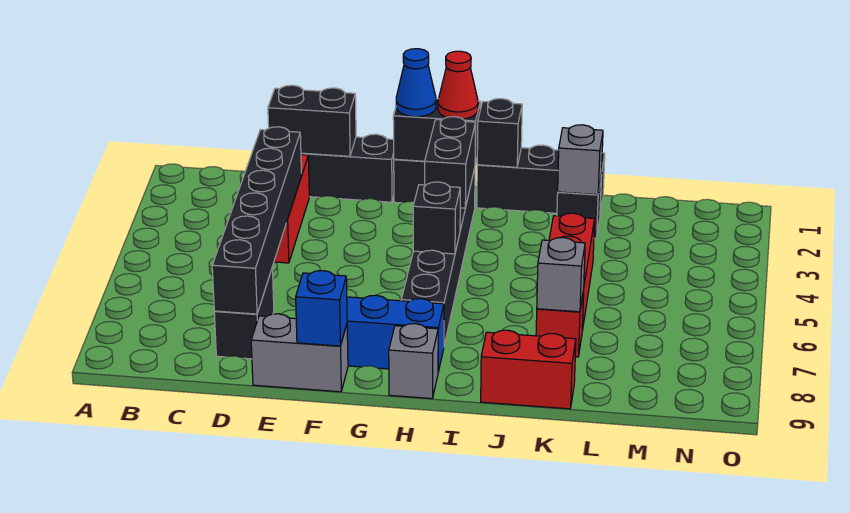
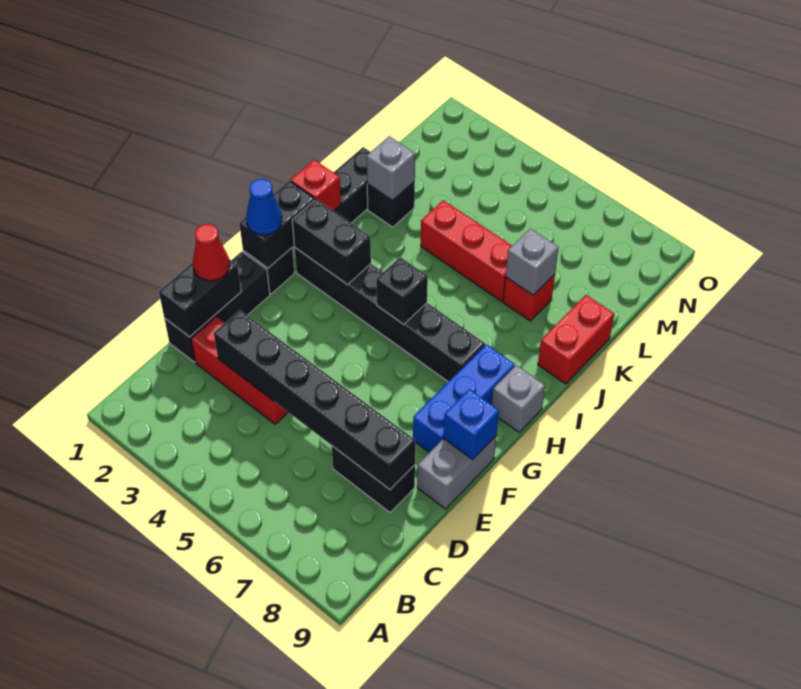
red 1x1 cone [438,51,478,119] -> red 1x1 cone moved to [193,224,230,281]
black 1x1 brick [477,99,522,167] -> red 1x1 brick [291,160,341,211]

